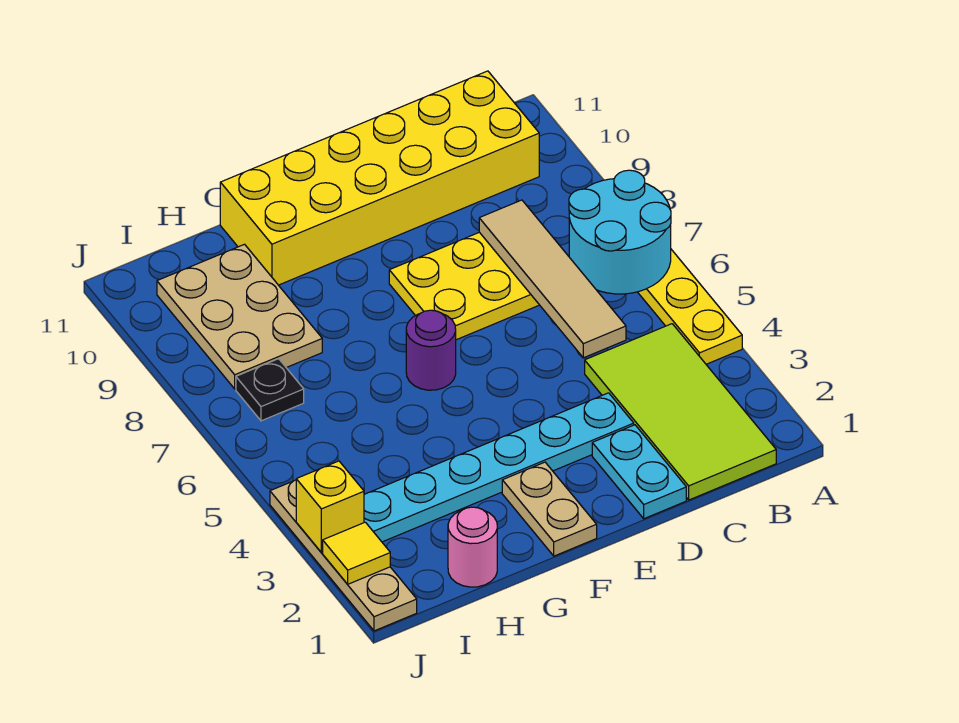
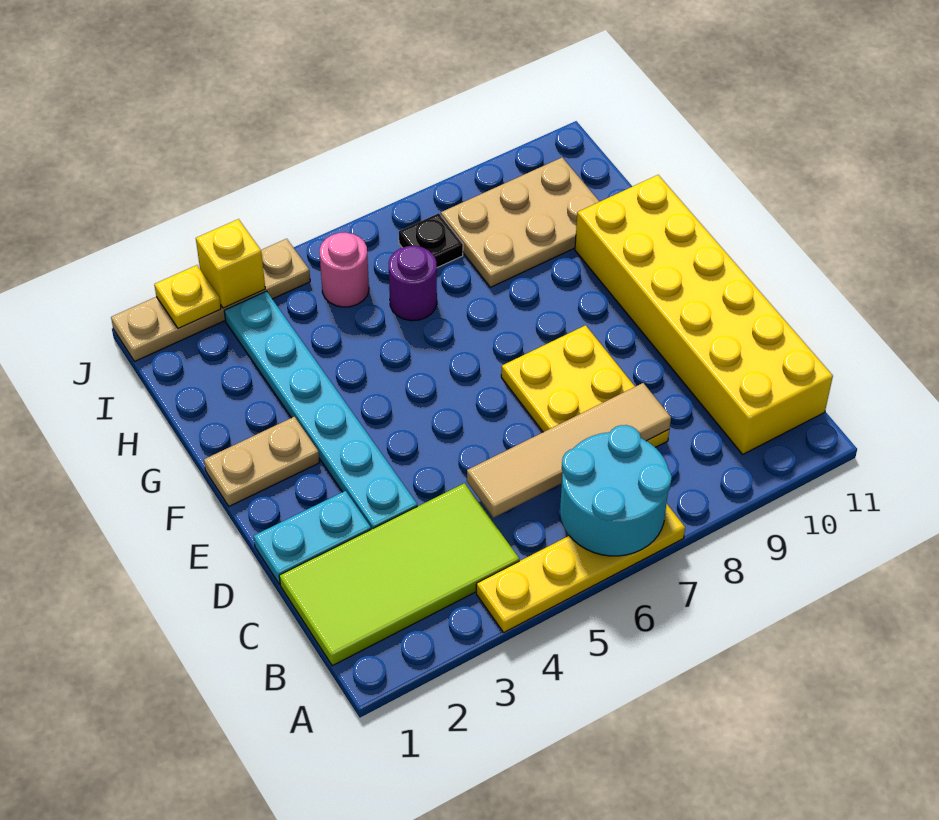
purple 1x1 round brick [406,310,456,390] -> purple 1x1 round brick moved to [388,246,437,321]
pink 1x1 round brick [448,507,497,587] -> pink 1x1 round brick moved to [319,232,369,307]
yellow 1x1 tile [323,522,390,584] -> yellow 1x1 plate [154,265,221,329]

